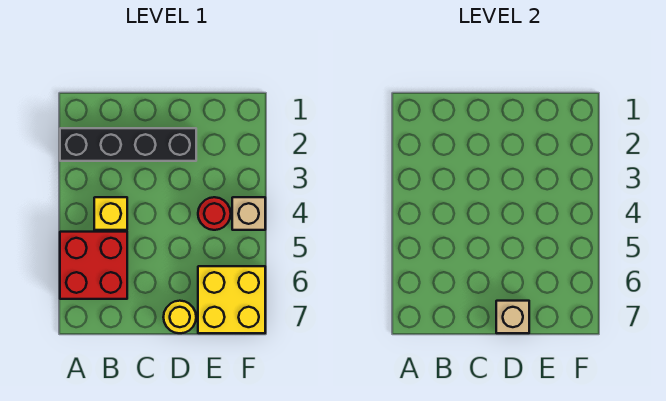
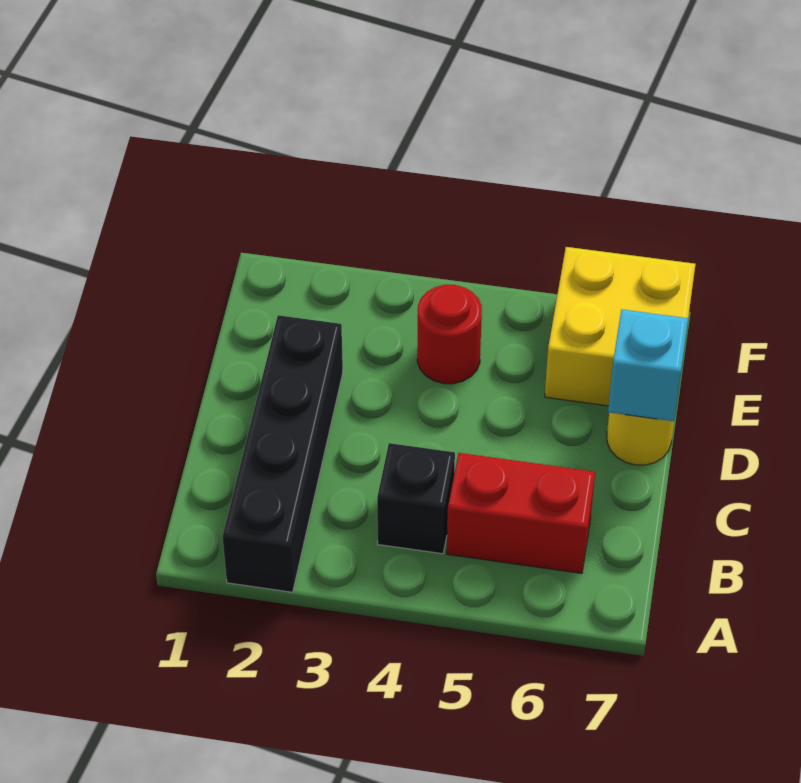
red 2x2 brick [60,232,127,299] -> red 1x2 brick [447,453,595,573]
yellow 1x1 brick [94,197,127,230] -> black 1x1 brick [377,443,455,554]
tan 1x1 brick [496,301,529,333] -> cyan 1x1 brick [608,310,688,421]
tan 1x1 brick [232,197,265,230] -> none

